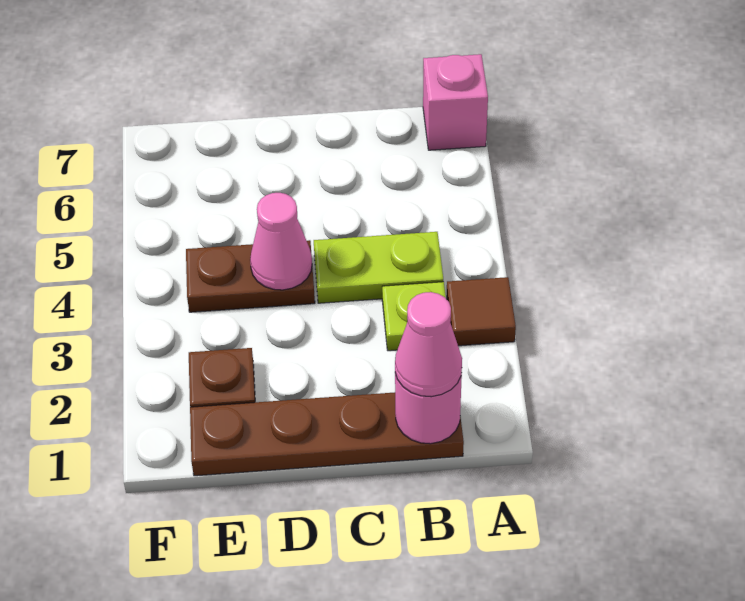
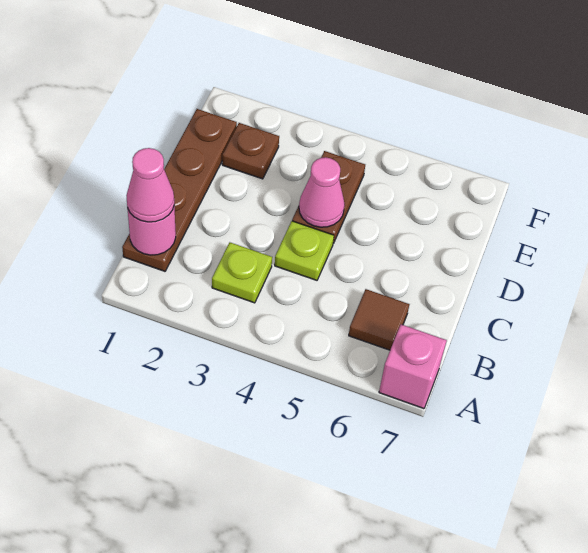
brown 1x1 tile [447,277,516,346] -> brown 1x1 tile moved to [349,289,409,350]
lime 1x2 plate [314,232,443,303] -> lime 1x1 plate [275,221,334,280]

